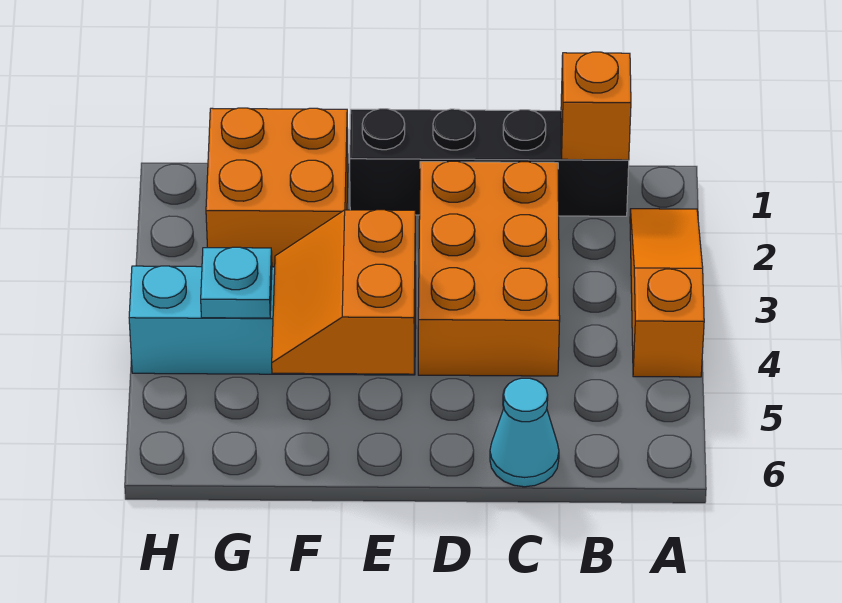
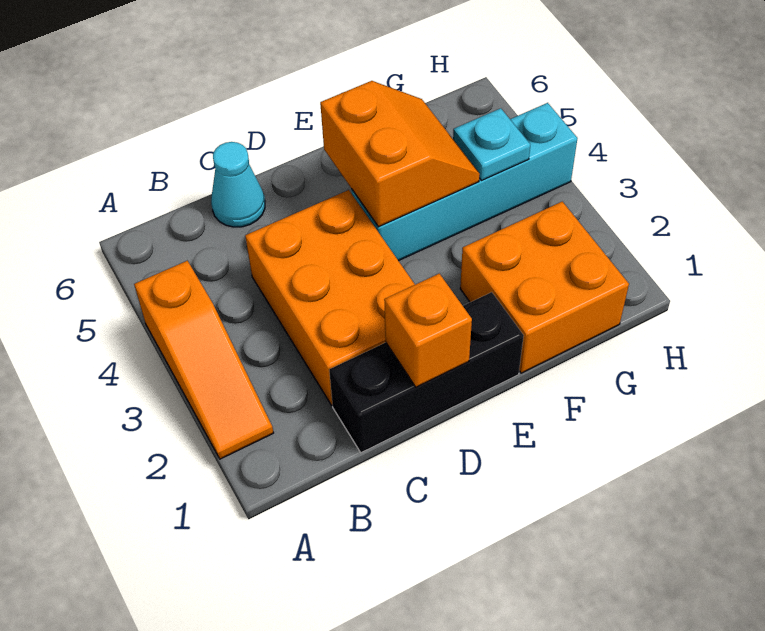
black 1x4 brick [350,109,629,216] -> black 1x3 brick [329,292,524,453]
orange 1x1 brick [561,52,631,160] -> orange 1x1 brick moved to [384,274,472,387]

